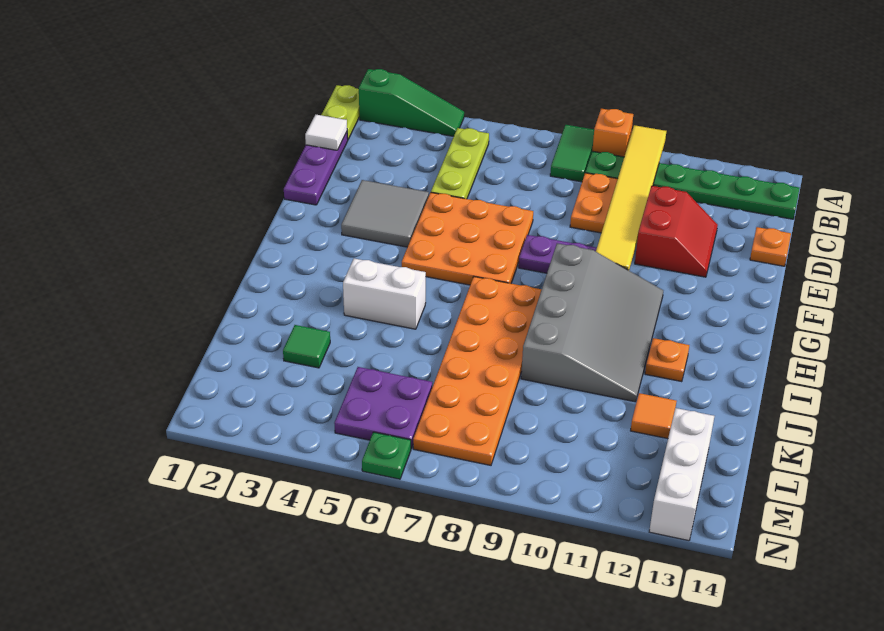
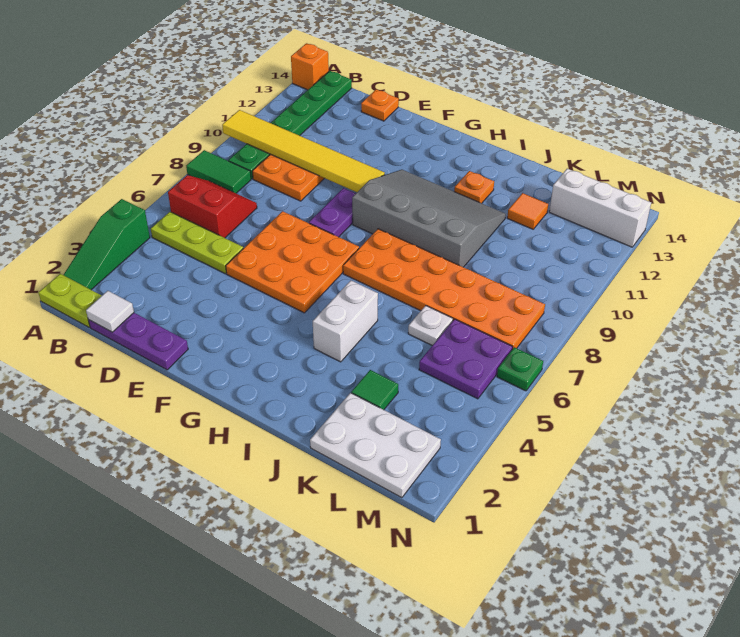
green 1x3 slope [359,69,464,136] -> green 1x3 slope turned to [64,199,150,290]
orange 1x1 brick [592,109,633,157] -> orange 1x1 brick moved to [291,43,329,90]
red 2x2 slope [635,186,718,277] -> red 2x2 slope moved to [168,175,257,238]
grey 2x2 tile [341,180,429,247] -> none
none -> white 2x3 plate [310,393,441,498]
none -> white 1x1 plate [408,306,453,346]

